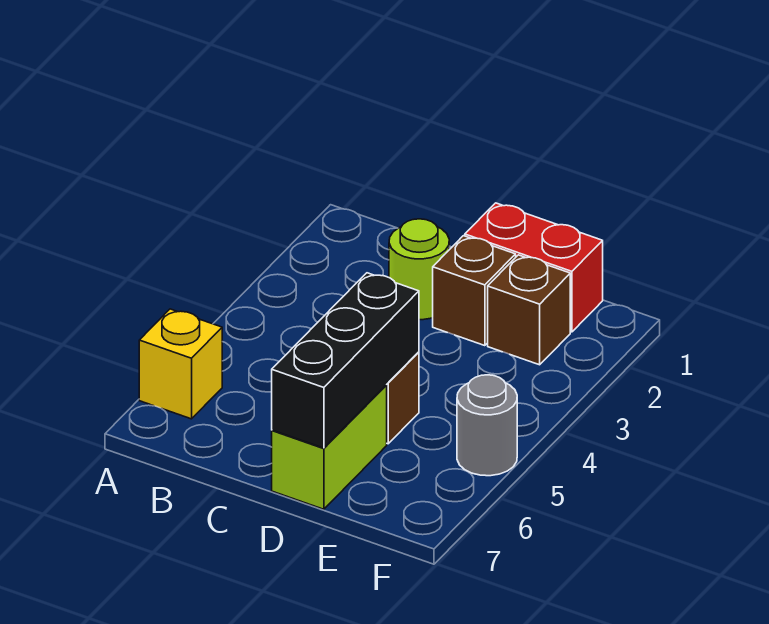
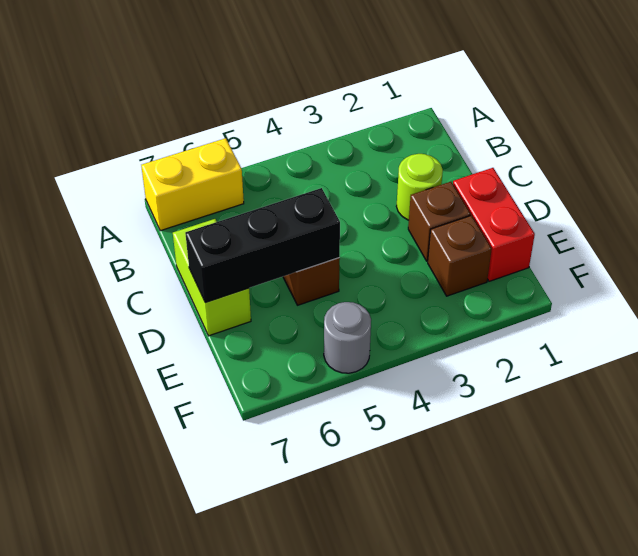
yellow 1x1 brick [139,309,222,419] -> yellow 1x2 brick [141,138,244,231]
lime 1x2 brick [272,385,387,509] -> lime 1x2 brick turned to [173,219,251,336]

